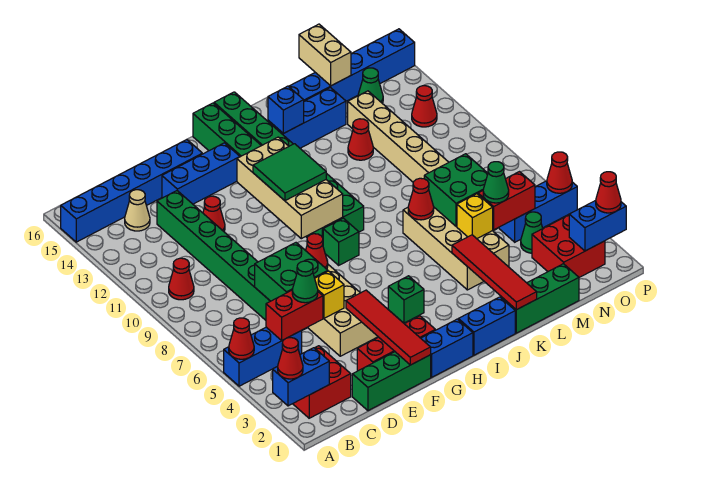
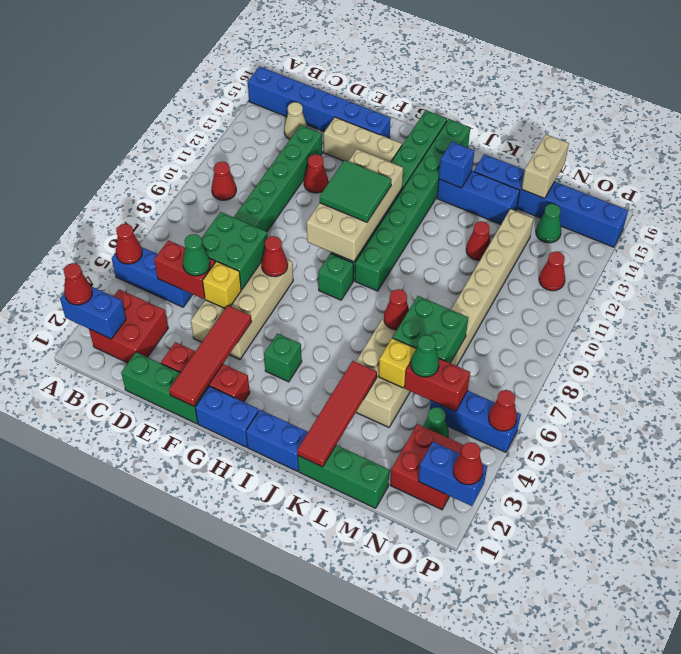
blue 1x3 brick [162,143,240,204] -> tan 1x3 brick [324,117,402,162]

